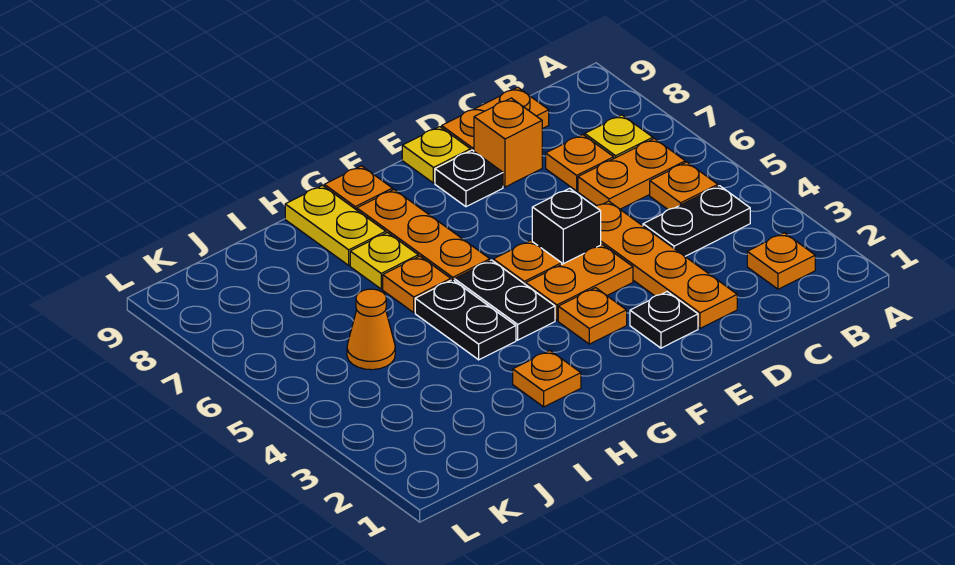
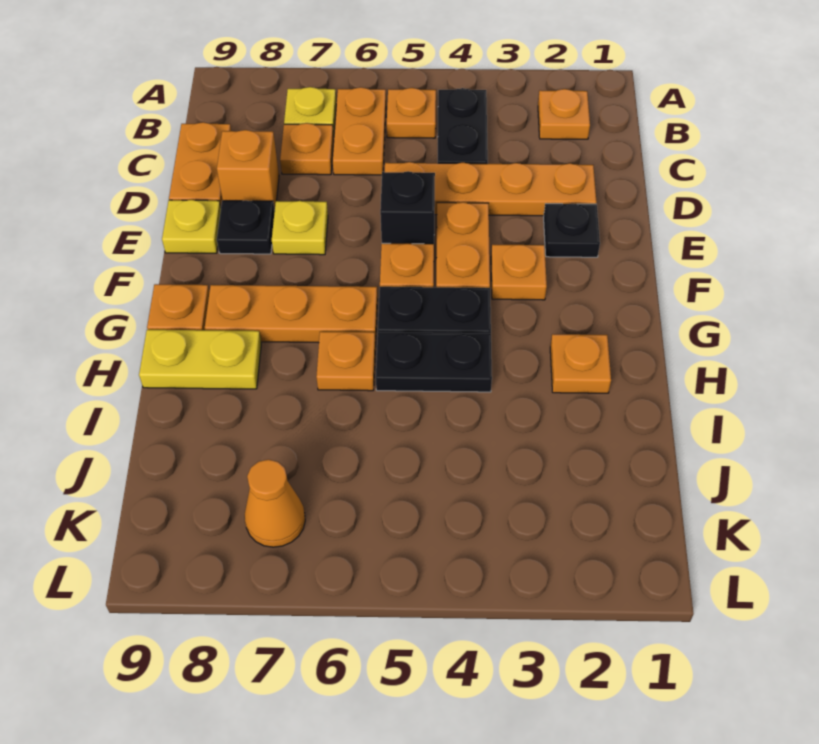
yellow 1x1 plate [350,233,418,289] -> yellow 1x1 plate moved to [272,201,328,255]
orange 1x1 cone [347,289,395,370] -> orange 1x1 cone moved to [245,459,305,547]

